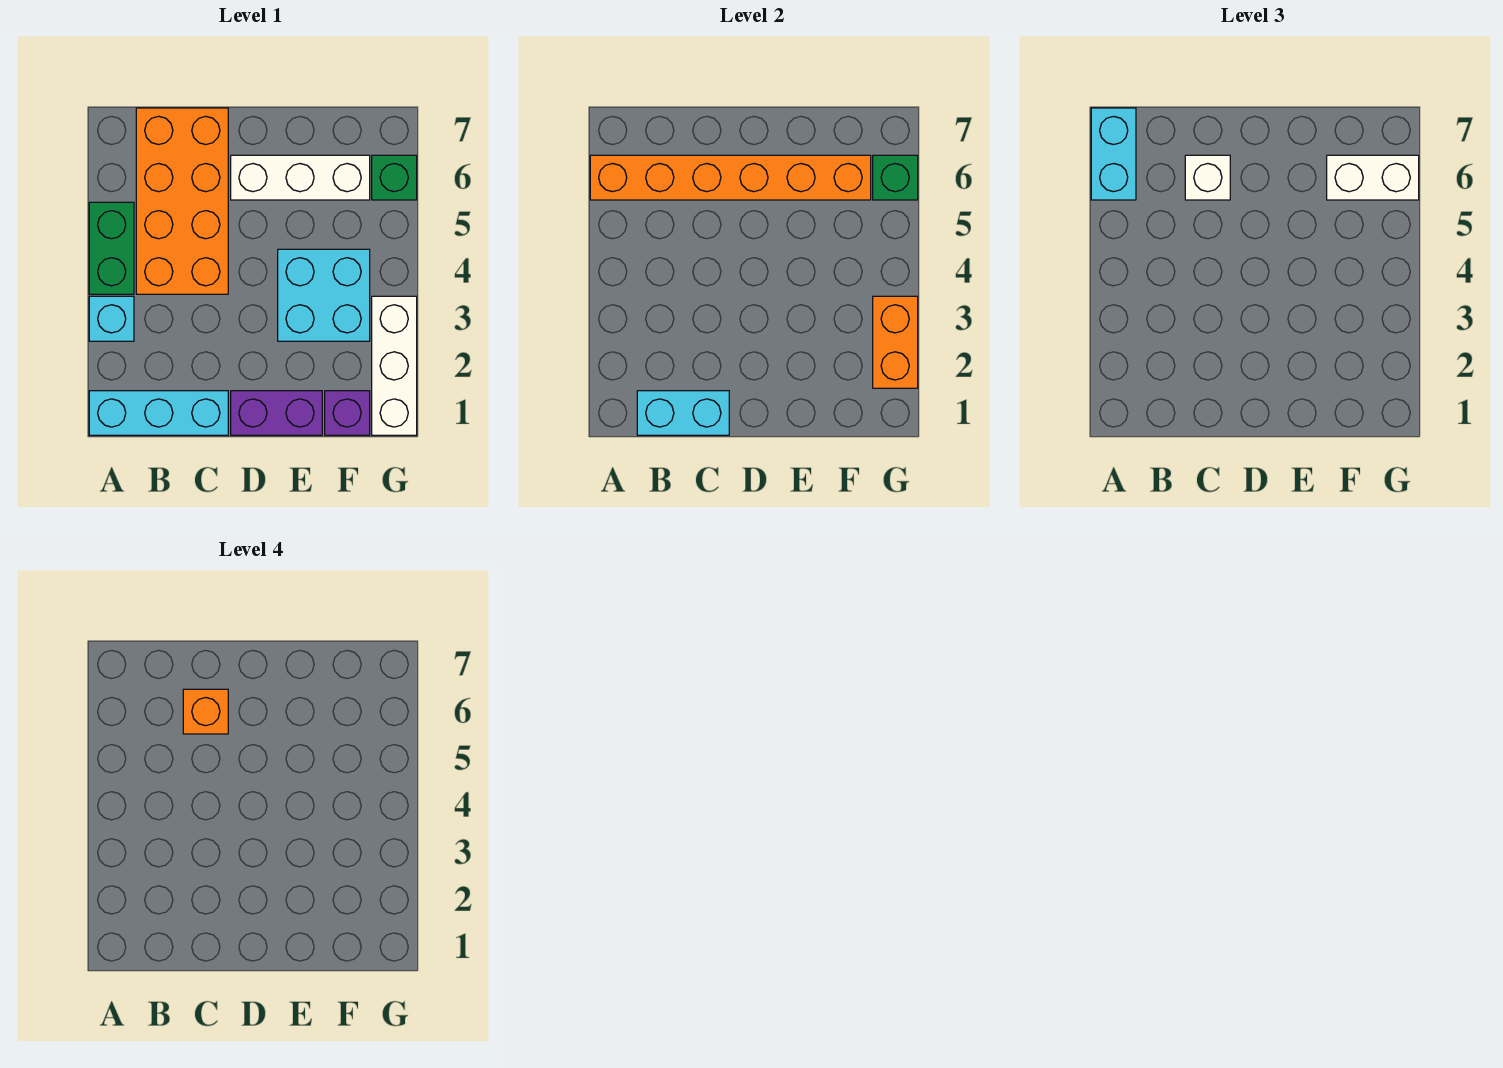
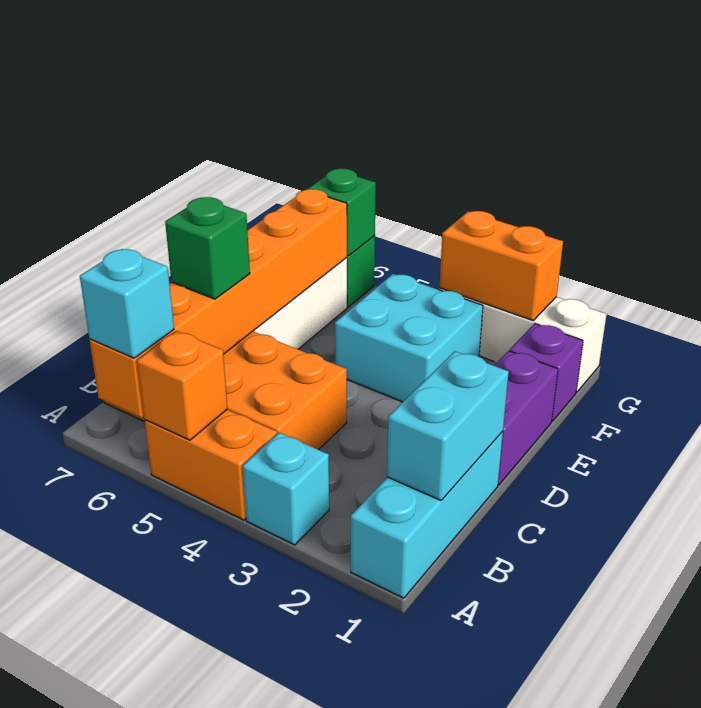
green 1x2 brick [89,202,134,294] -> orange 1x2 brick [144,410,277,520]
cyan 1x2 brick [1091,108,1136,200] -> cyan 1x1 brick [80,249,174,358]
white 1x1 brick [1185,155,1230,200] -> green 1x1 brick [165,197,250,299]
orange 1x1 brick [183,689,228,734] -> orange 1x1 brick moved to [137,331,227,440]
white 1x2 brick [1327,155,1419,200] -> none

